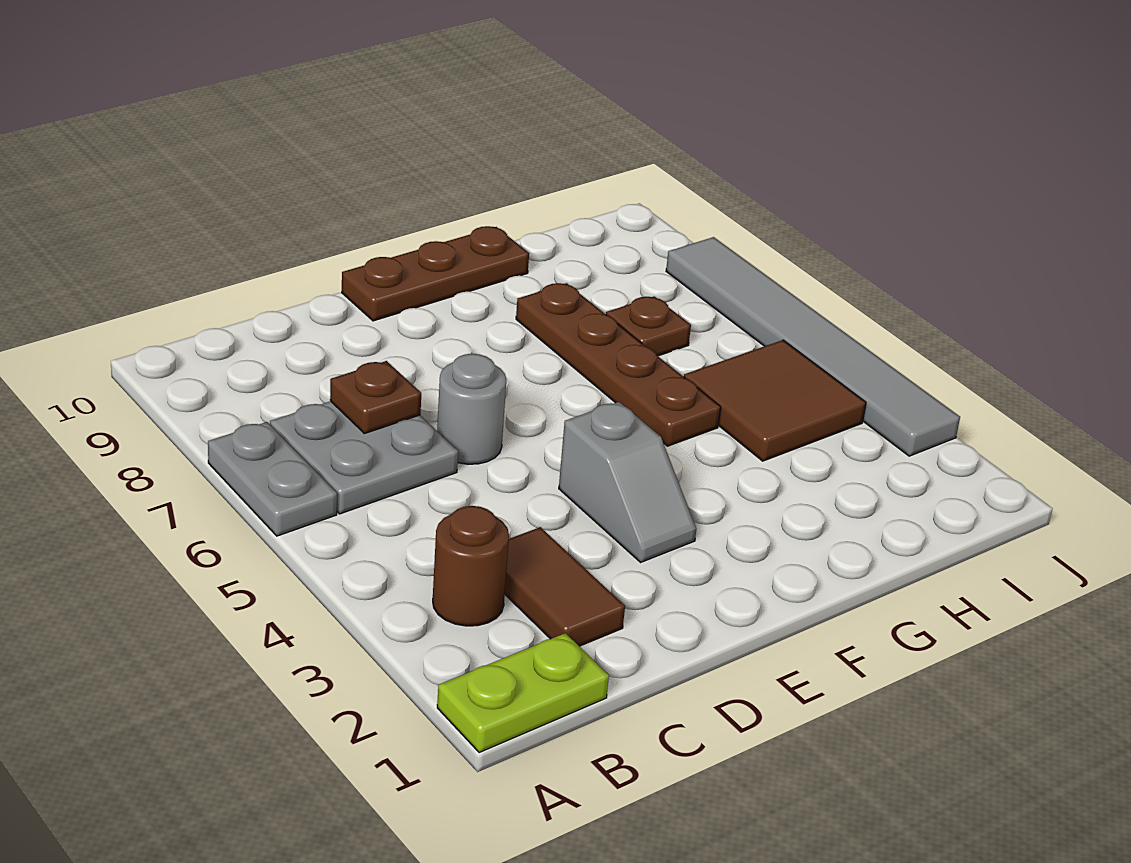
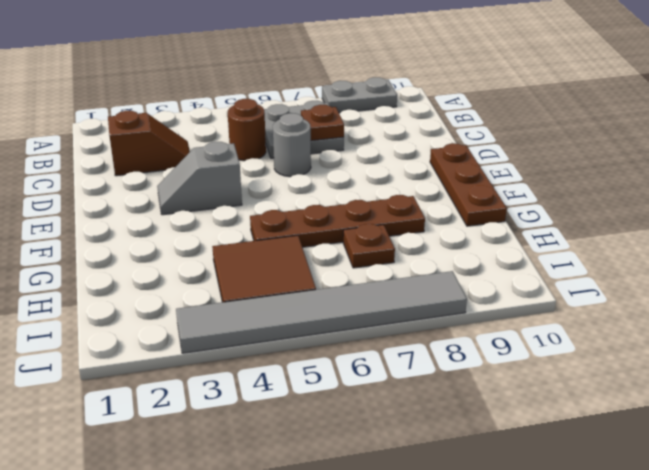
lime 1x2 plate [437,633,609,753] -> none
grey 1x2 plate [208,422,337,536] -> grey 1x2 plate moved to [322,77,397,113]
brown 1x1 round brick [433,506,509,626] -> brown 1x1 round brick moved to [228,99,266,161]
brown 1x2 tile [505,527,625,646] -> brown 1x2 slope [108,111,190,176]

